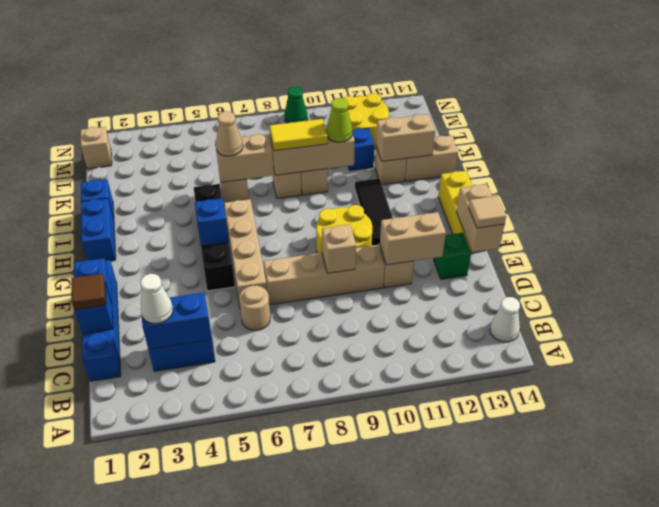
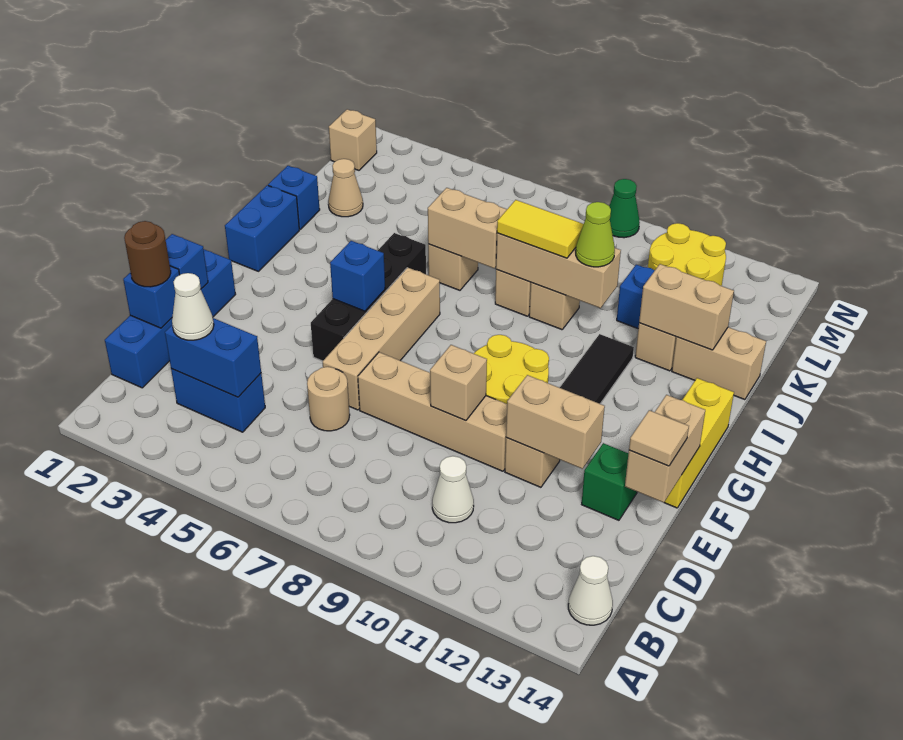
none -> white 1x1 cone [432,456,474,523]
brown 1x1 tile [71,274,106,310] -> brown 1x1 round brick [124,221,171,287]
tan 1x1 cone [216,111,243,156] -> tan 1x1 cone moved to [328,159,363,217]

